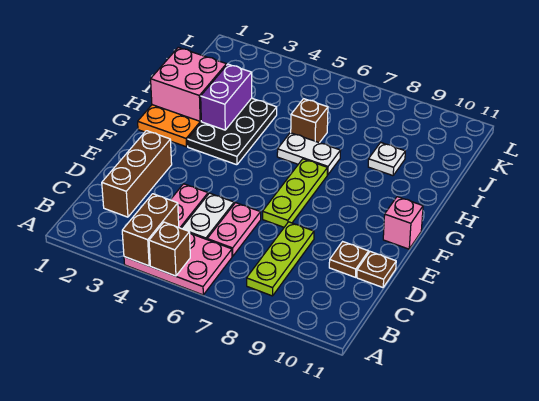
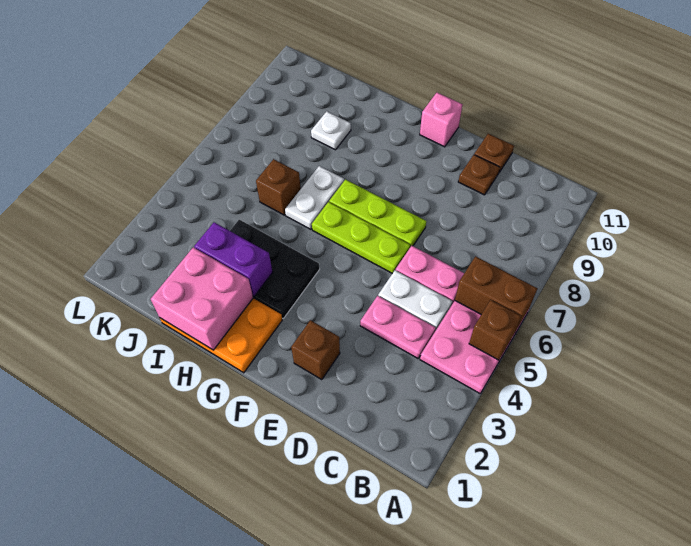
brown 1x2 brick [122,194,179,266] -> brown 1x2 brick moved to [455,256,537,332]
lime 1x3 plate [247,222,314,296] -> lime 1x3 plate moved to [312,202,410,273]
brown 1x3 brick [102,131,172,217] -> brown 1x1 brick [291,320,340,380]

